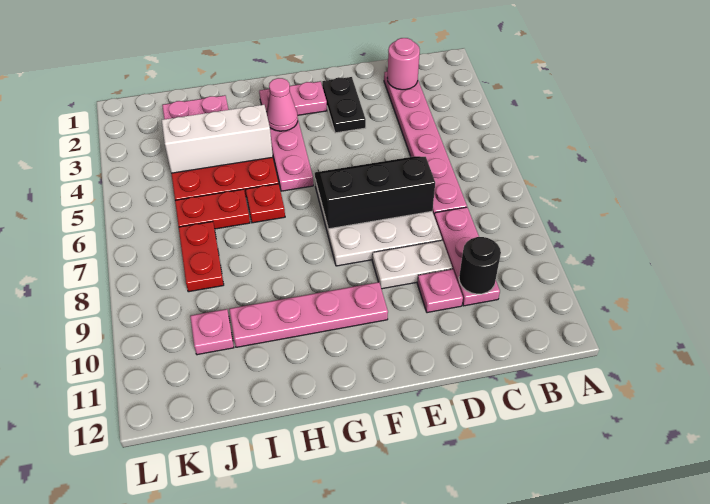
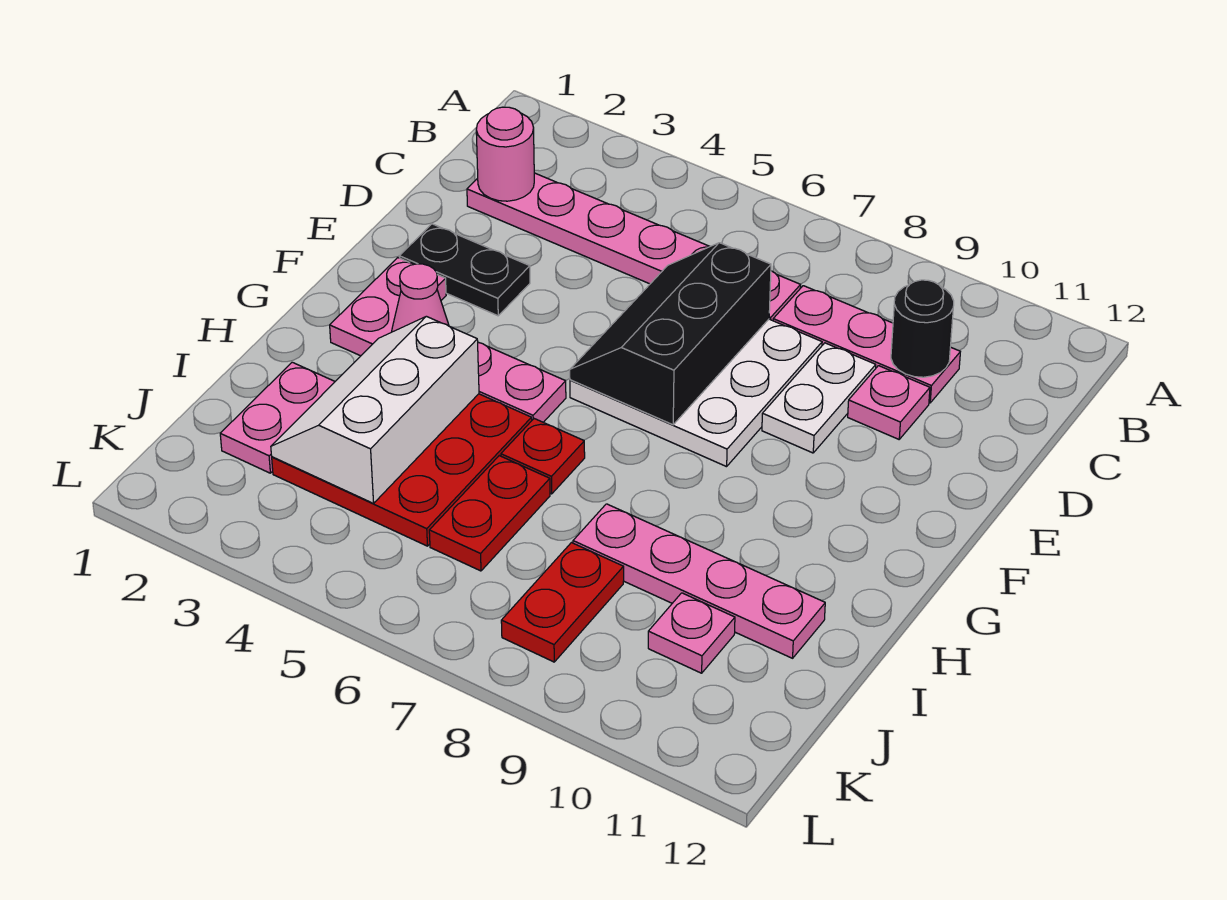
pink 1x4 plate [229,282,388,347] -> pink 1x4 plate turned to [573,504,825,658]
red 1x2 plate [179,221,224,292] -> red 1x2 plate turned to [501,543,624,662]

